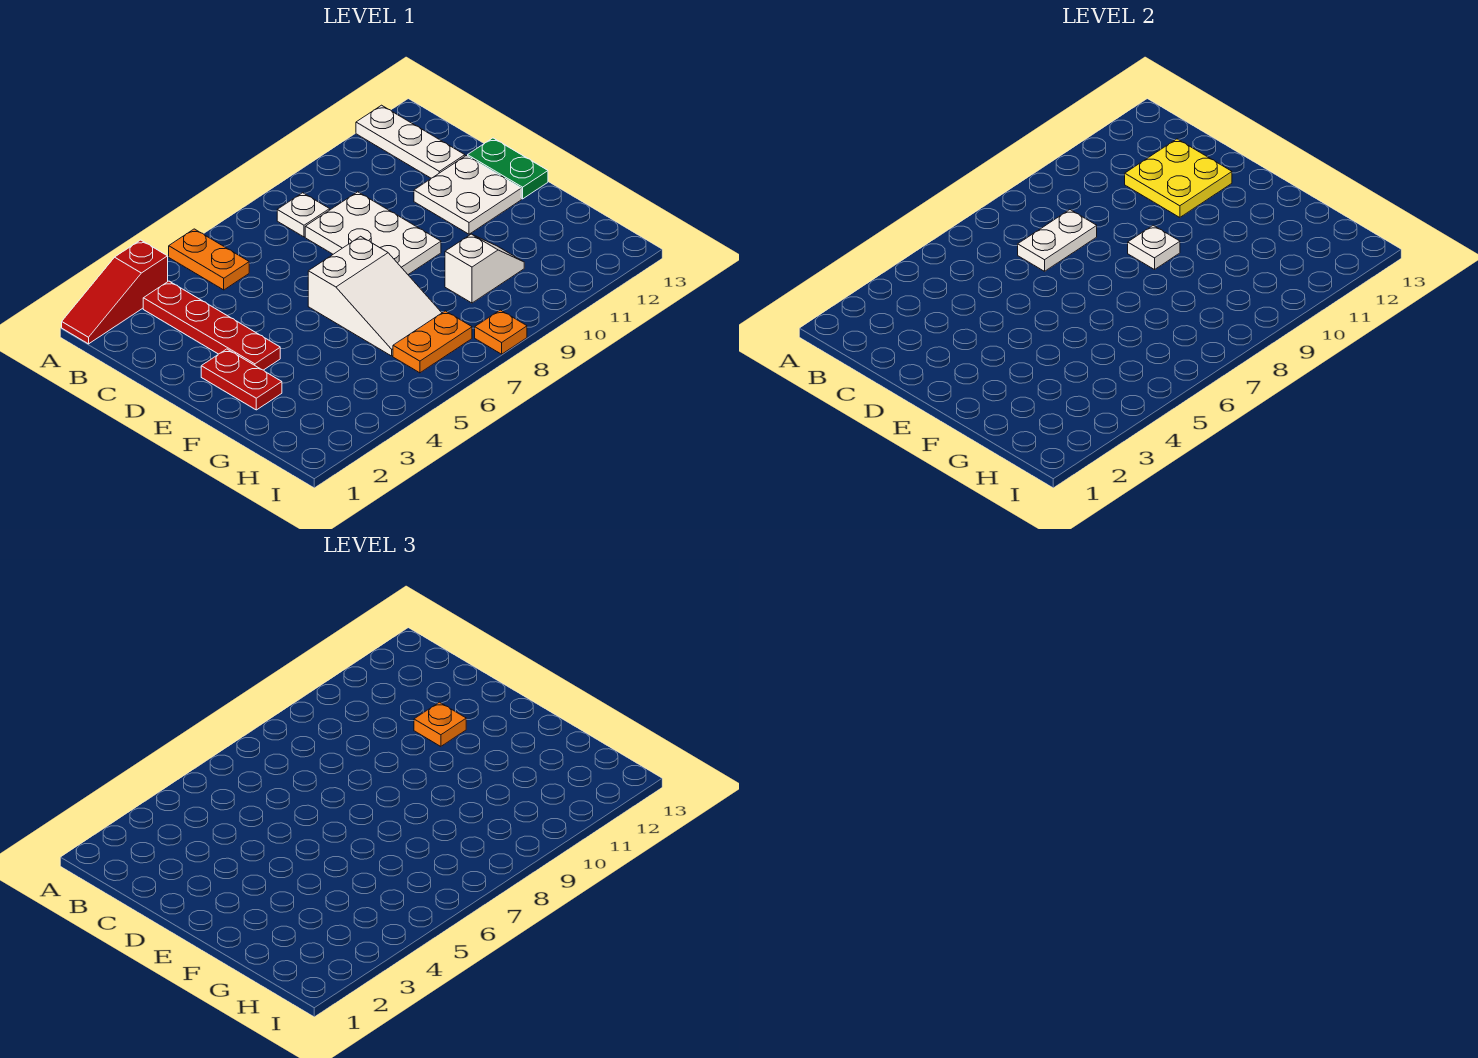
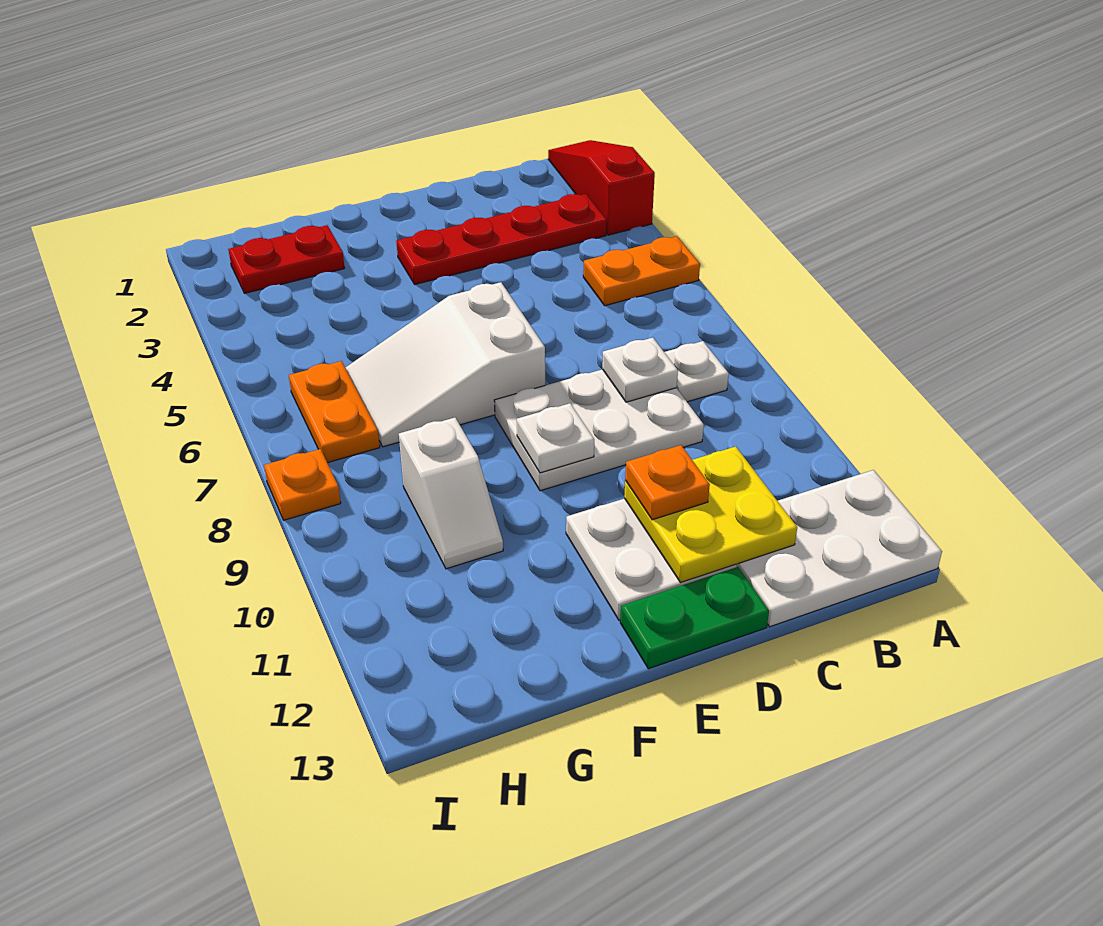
white 1x3 plate [356,105,465,178] -> white 2x3 plate [736,470,942,627]
white 1x2 plate [1018,210,1097,271] -> white 1x1 plate [602,338,678,402]
red 1x2 plate [201,349,282,410] -> red 1x2 plate moved to [228,225,345,293]

